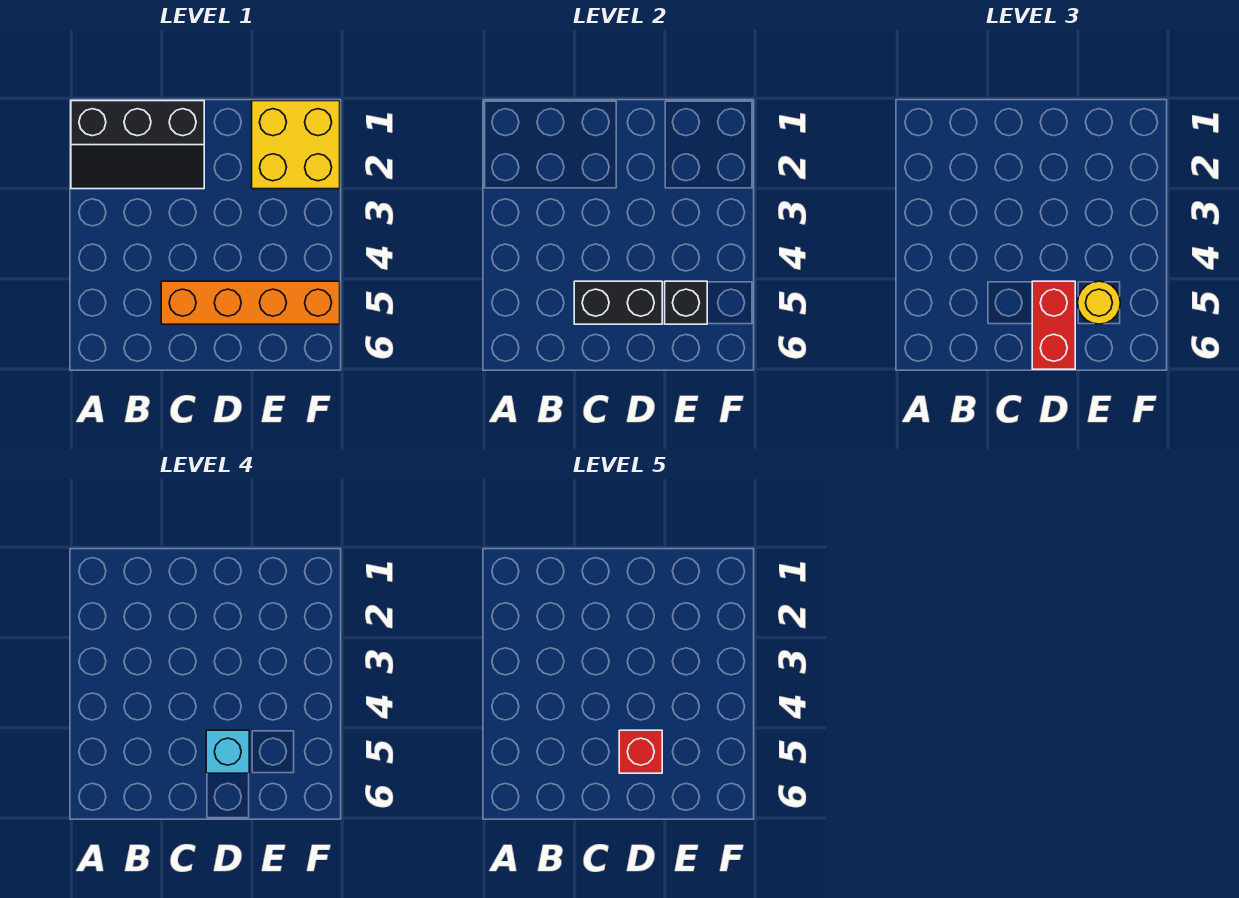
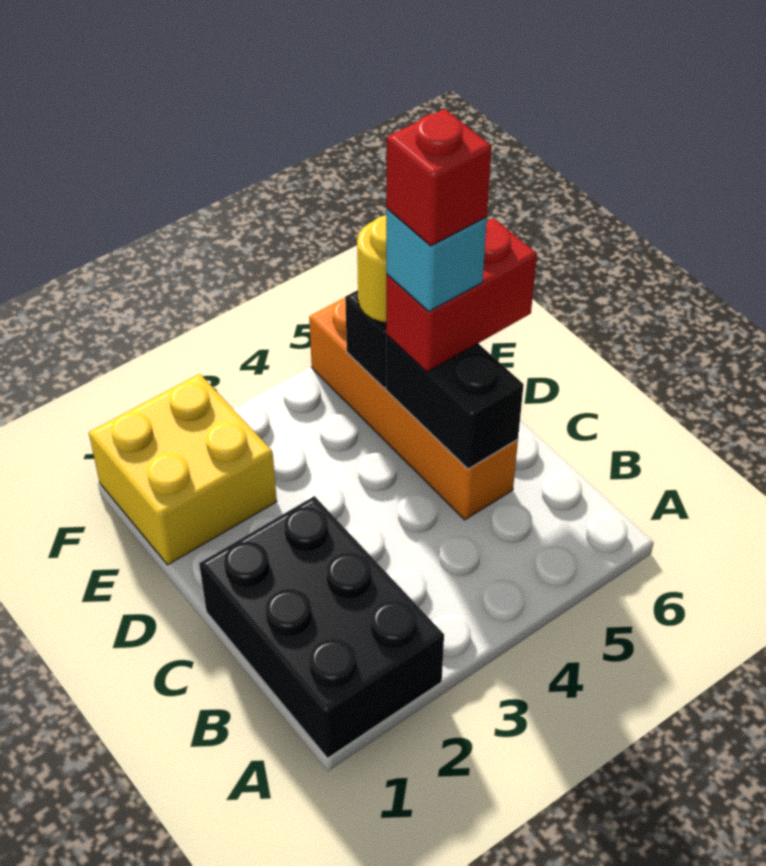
black 2x3 slope [71,101,204,189] -> black 2x3 brick [199,496,444,758]

